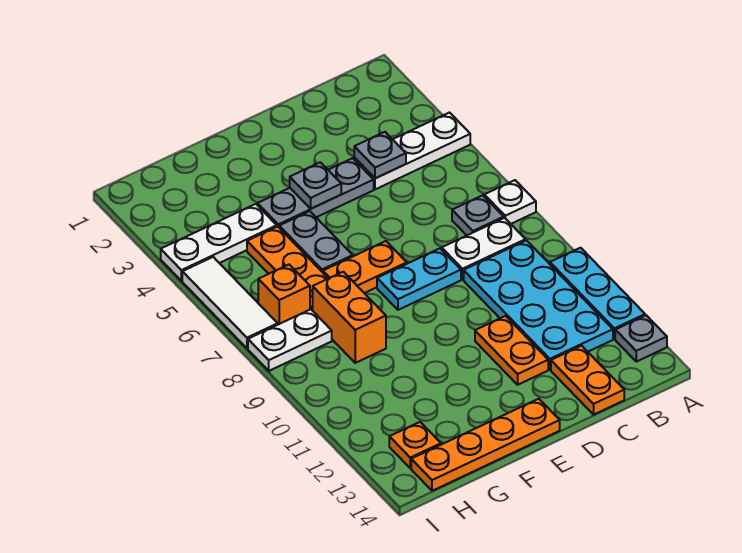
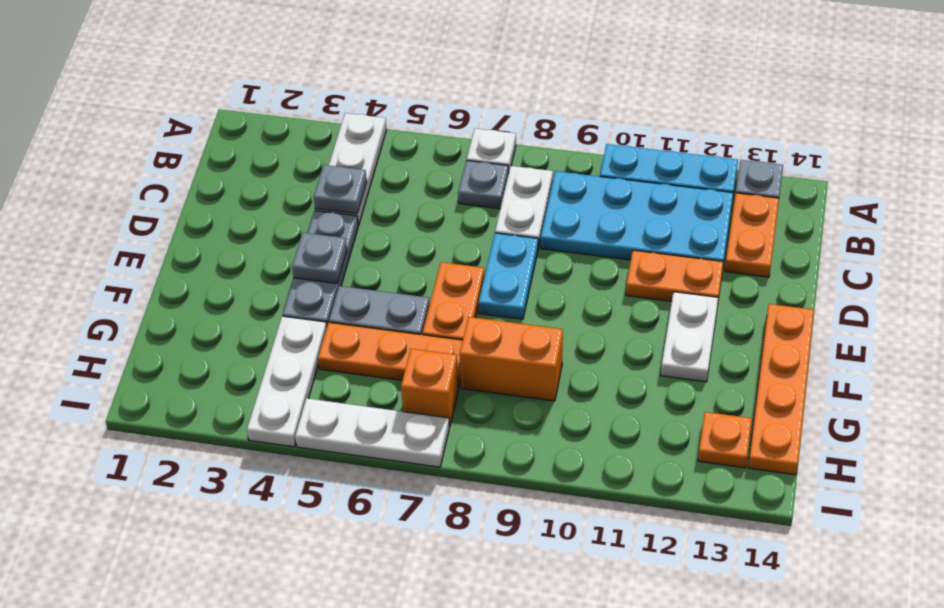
orange 1x2 plate [551,346,624,415] -> orange 1x2 plate turned to [725,193,779,277]
white 1x2 plate [248,309,332,371] -> white 1x2 plate moved to [661,292,718,382]
white 1x3 tile [182,257,278,348] -> white 1x3 plate [295,398,449,467]

